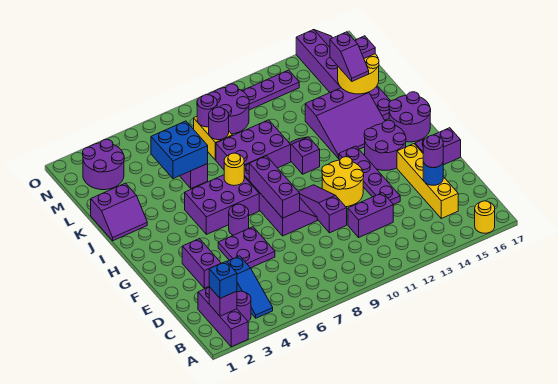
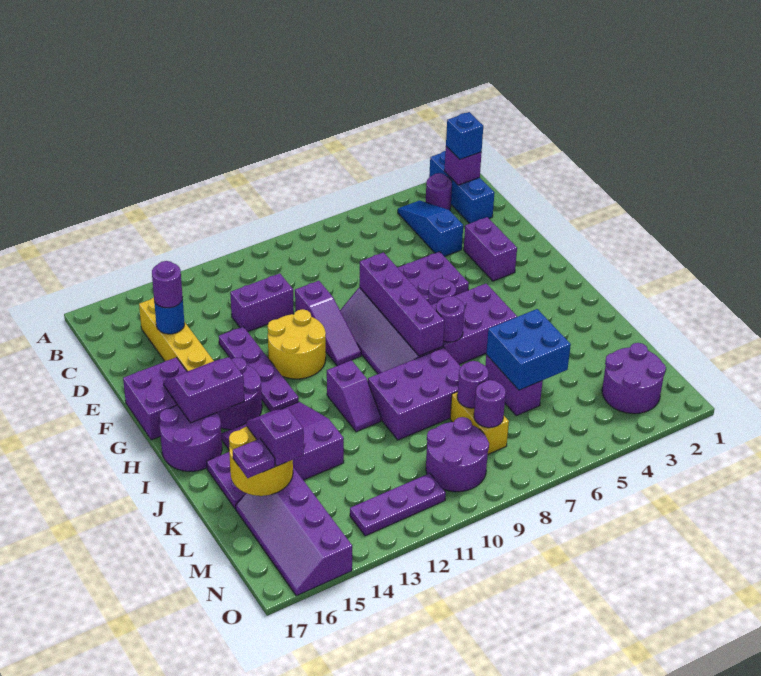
purple 1x3 brick [198,287,248,347] -> blue 1x3 brick [429,151,494,224]
yellow 1x1 round brick [475,201,495,233] -> none
purple 1x3 brick [249,156,300,218] -> purple 1x4 brick [359,252,445,356]
purple 1x2 brick [415,128,461,165] -> purple 2x2 brick [123,357,187,440]
yellow 1x1 round brick [224,153,244,186] -> purple 1x1 round brick [436,296,465,342]
purple 2x2 slope [91,183,147,241] -> purple 2x2 slope moved to [163,357,244,423]

